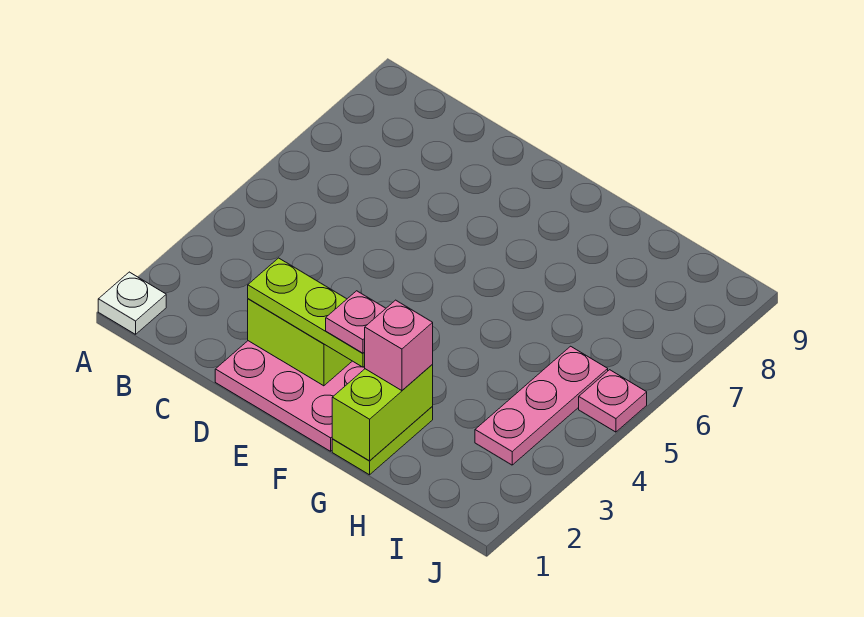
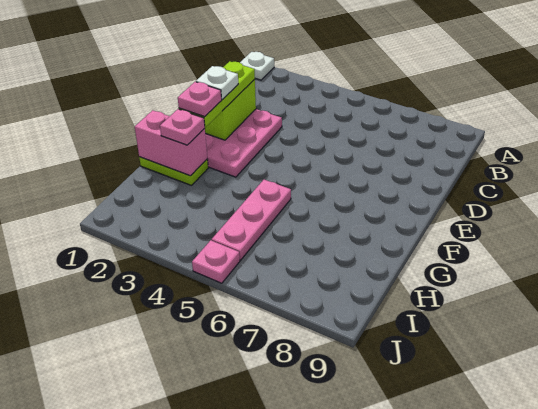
none -> white 1x1 plate [196,66,238,100]
lime 1x2 brick [332,365,433,461] -> pink 1x2 brick [135,110,207,176]
pink 1x1 brick [365,300,433,391] -> pink 1x1 plate [160,109,205,145]
pink 1x3 plate [475,346,608,465] -> pink 1x3 plate turned to [212,180,291,260]

